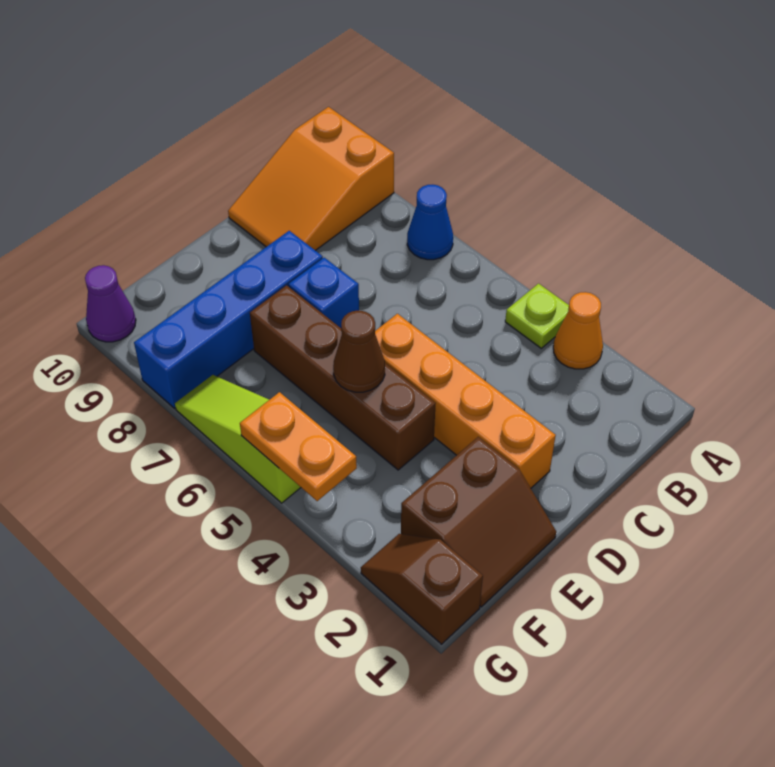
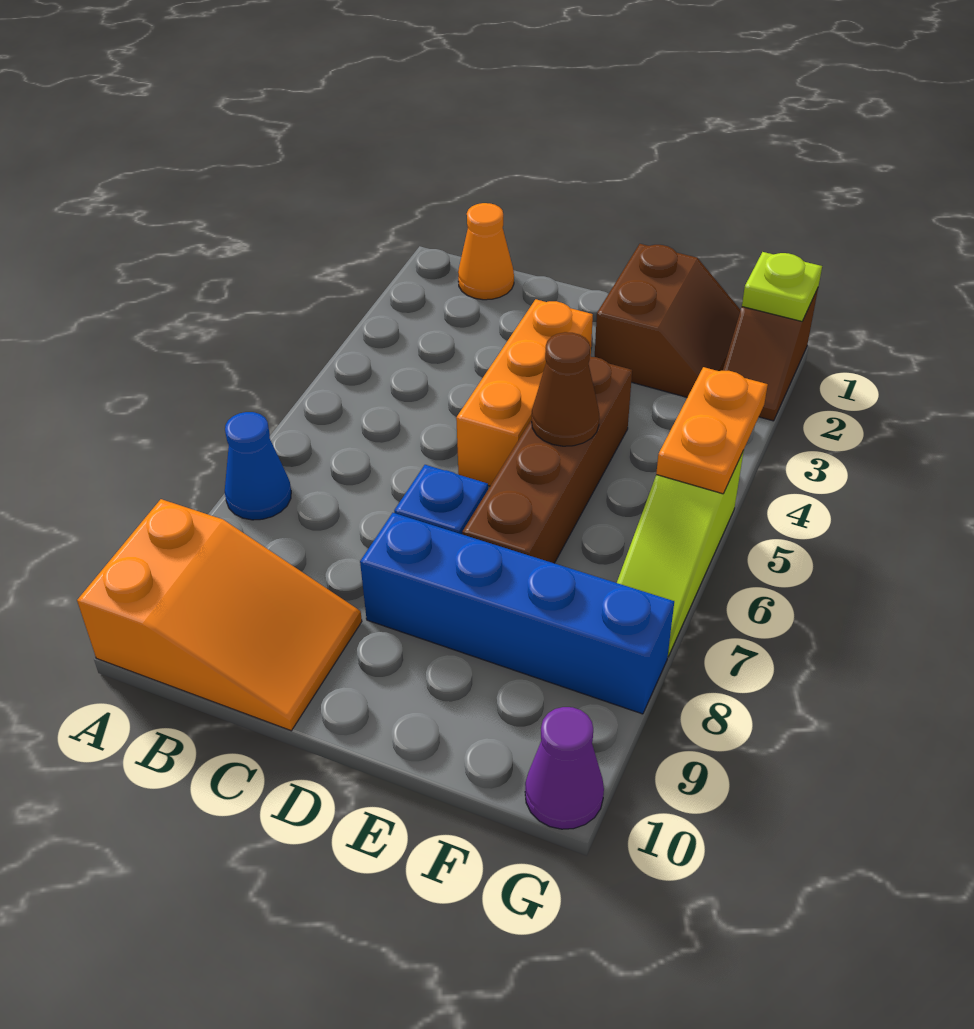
orange 1x1 cone [553,292,603,369] -> orange 1x1 cone moved to [458,203,514,300]
lime 1x1 plate [505,284,569,348] -> lime 1x1 plate moved to [742,252,822,321]
orange 1x4 brick [375,314,556,488] -> orange 1x3 brick [456,299,593,486]
brown 2x2 slope [401,437,556,607] -> brown 2x2 slope turned to [595,244,741,397]

